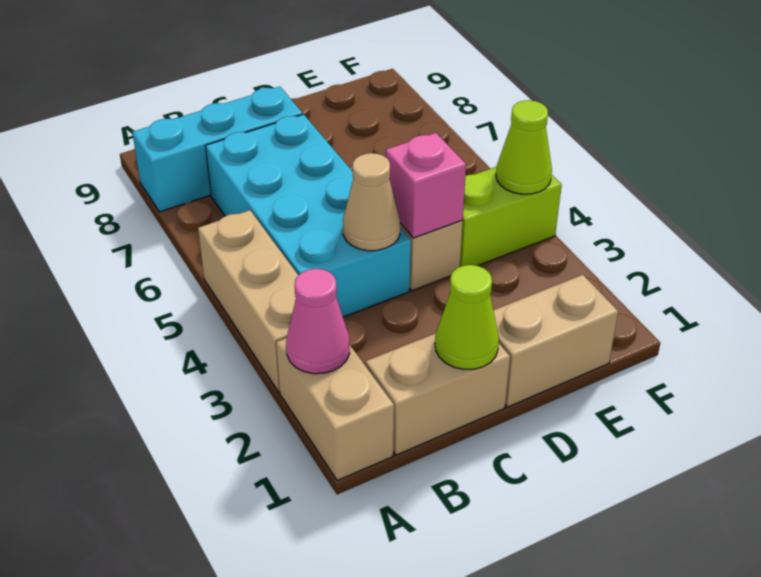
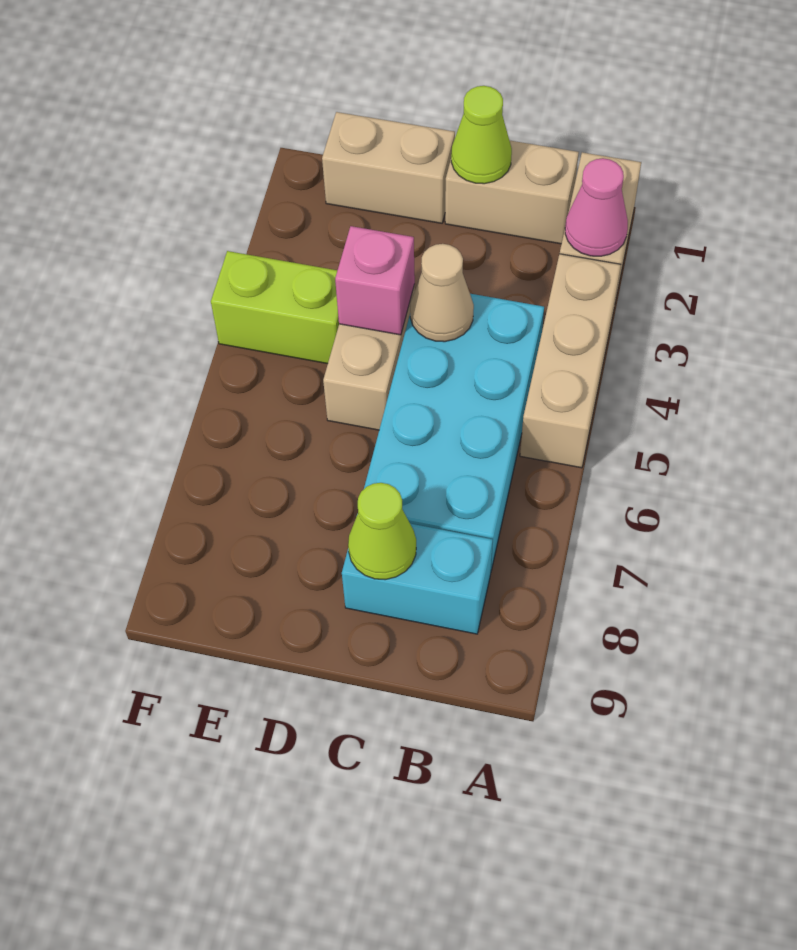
cyan 1x3 brick [132,87,303,212] -> cyan 1x2 brick [342,524,493,634]
lime 1x1 cone [496,100,552,194] -> lime 1x1 cone moved to [348,483,416,580]

